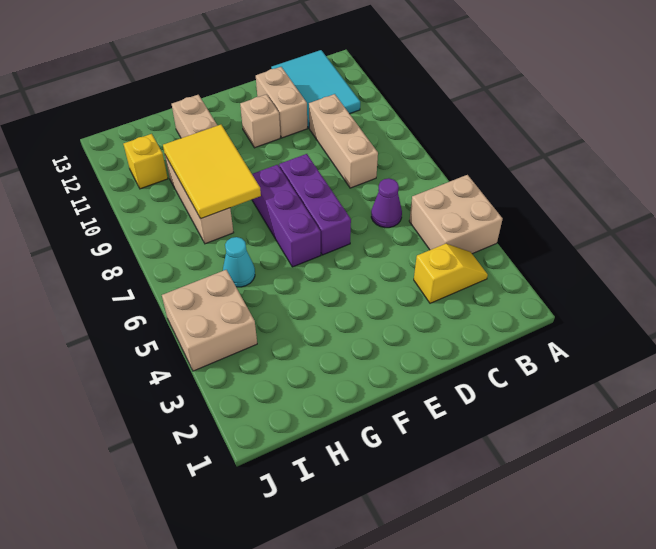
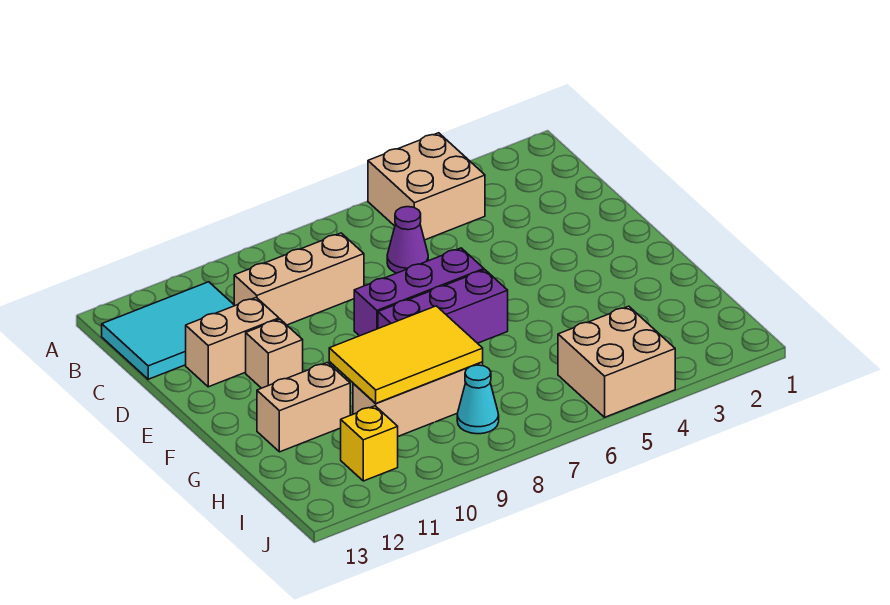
yellow 1x2 slope [414,244,488,303] -> none
cyan 1x1 cone [223,237,255,287] -> cyan 1x1 cone moved to [457,365,499,434]

